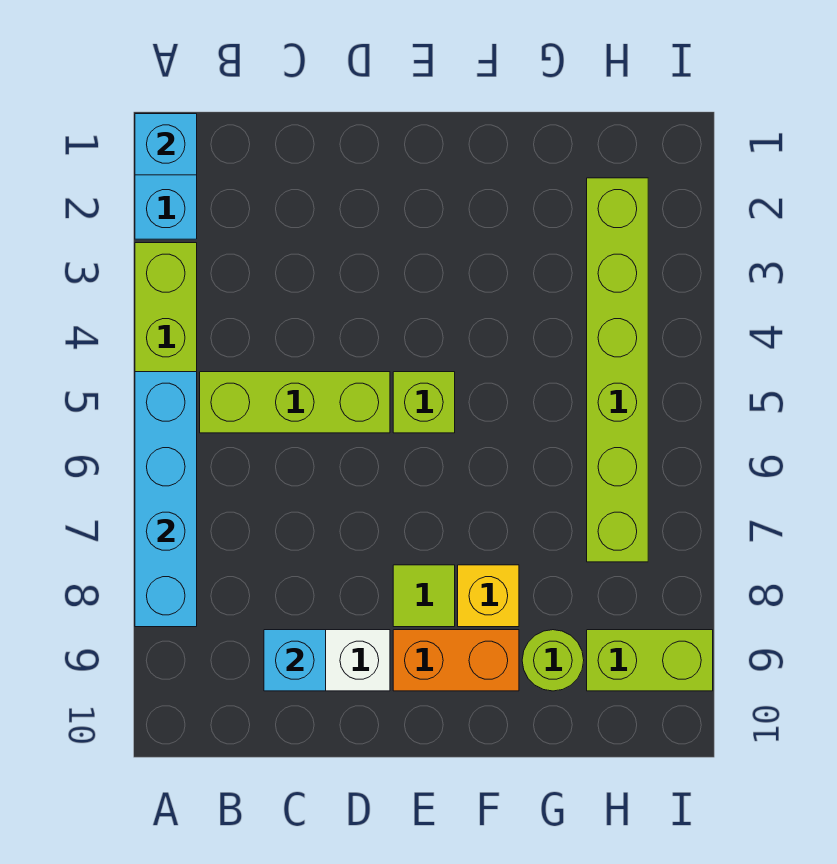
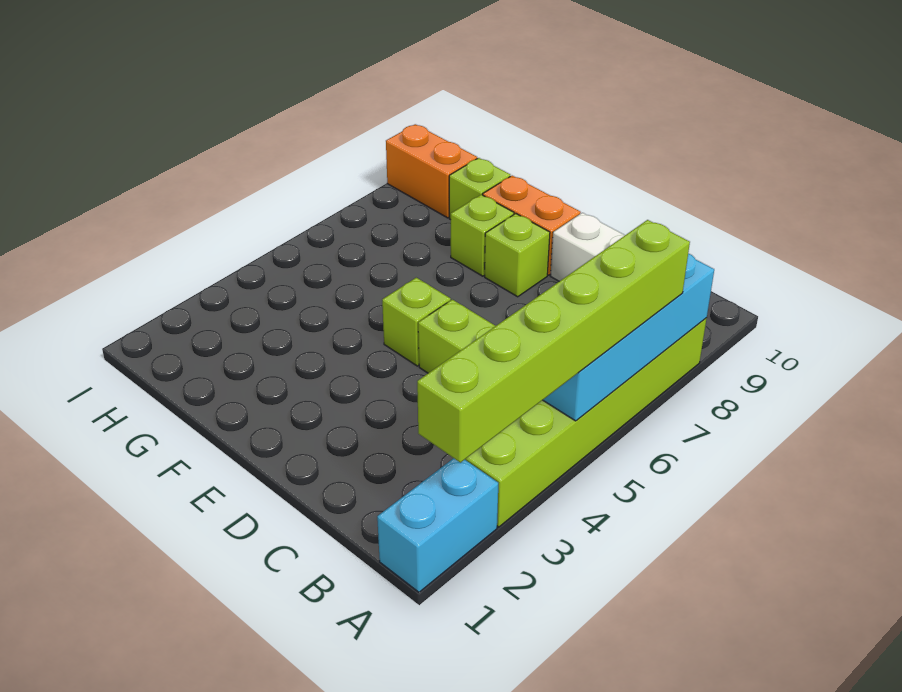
cyan 1x1 brick [135,114,197,175] -> none
cyan 1x1 brick [264,630,326,691] -> none
lime 1x1 tile [393,565,455,627] -> lime 1x1 brick [485,214,550,297]
yellow 1x1 brick [458,565,519,627] -> lime 1x1 brick [451,195,514,276]
lime 1x1 round brick [522,630,584,691] -> lime 1x1 brick [449,158,510,220]
lime 1x6 brick [587,178,648,562] -> lime 1x6 brick moved to [417,220,690,463]
lime 1x2 brick [587,630,713,691] -> orange 1x2 brick [386,124,477,218]

